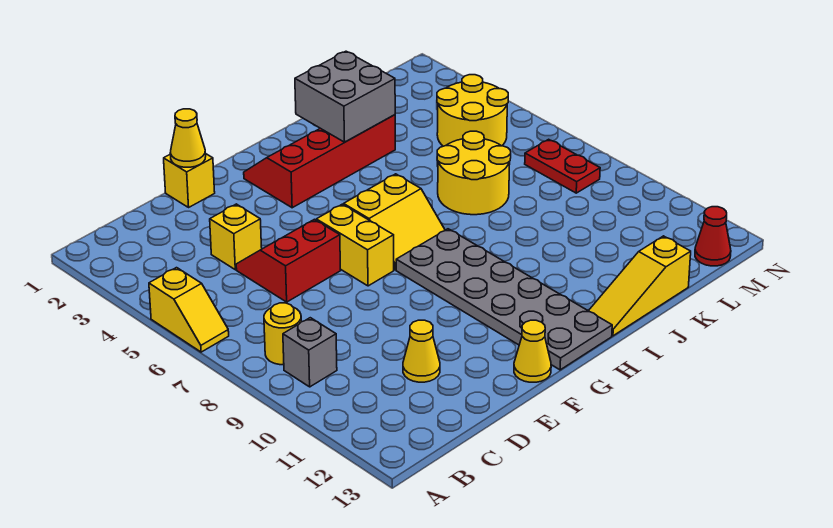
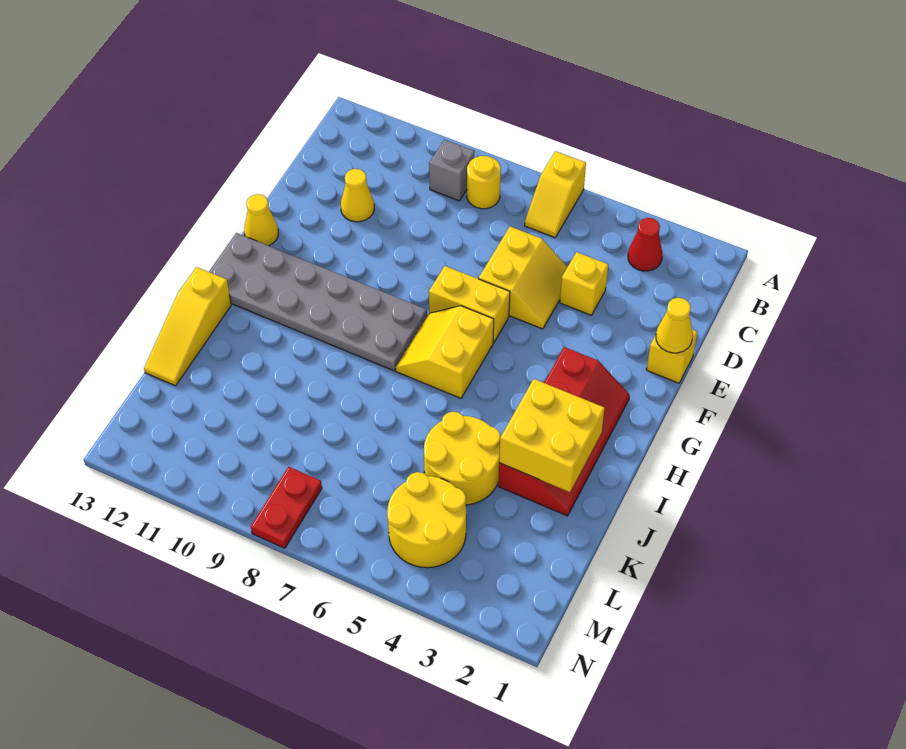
yellow 1x2 slope [149,268,229,352] -> yellow 1x2 slope turned to [525,151,586,238]
red 2x2 slope [236,219,341,302] -> yellow 2x2 slope [479,227,567,329]
grey 2x2 brick [295,51,395,142] -> yellow 2x2 brick [499,379,605,492]
yellow 1x3 slope [589,236,691,336] -> yellow 1x3 slope turned to [144,267,231,386]
yellow 2x2 round brick [437,131,511,215] -> yellow 2x2 round brick moved to [424,412,501,505]
red 1x2 plate [525,139,600,193] -> red 1x2 plate turned to [251,467,322,548]
red 1x1 cone [695,207,731,266] -> red 1x1 cone moved to [628,218,662,271]

